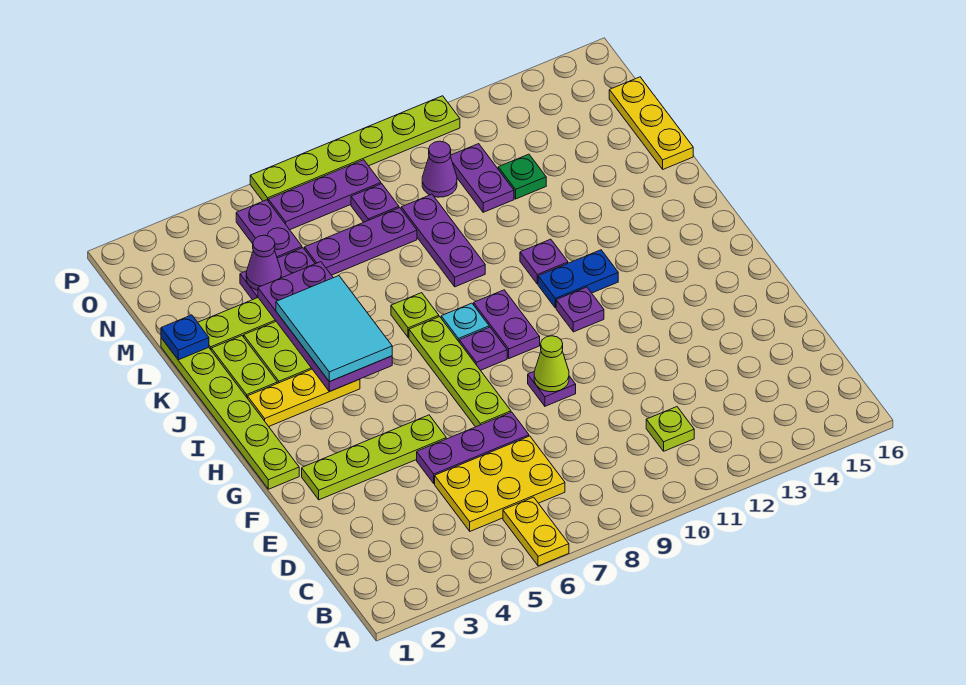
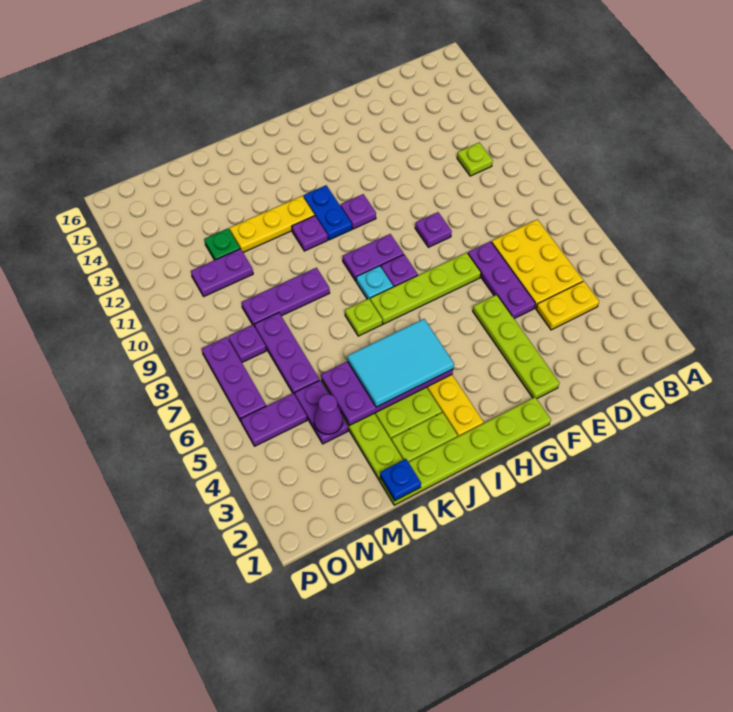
yellow 1x2 plate [503,497,569,566] -> yellow 1x2 plate moved to [536,281,599,330]
lime 1x1 cone [534,336,569,392] -> none
yellow 1x3 plate [609,77,693,169] -> yellow 1x3 plate moved to [230,196,315,252]
purple 1x1 cone [422,141,457,197] -> none
lime 1x6 plate [250,96,460,201] -> none

